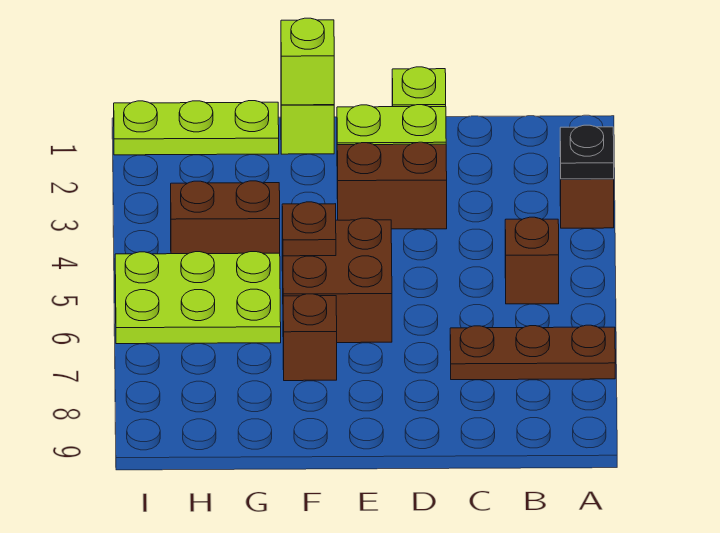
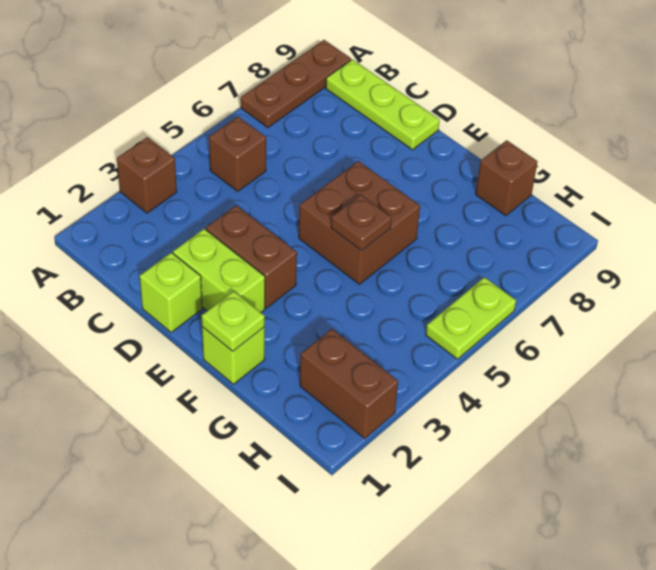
black 1x1 plate [560,125,614,179] -> none
brown 1x3 plate [450,325,615,380] -> brown 1x3 plate turned to [241,40,351,128]
lime 1x1 brick [281,18,334,105] -> lime 1x1 plate [202,291,265,351]
brown 1x1 brick [283,294,337,381] -> brown 1x1 brick moved to [476,140,537,216]
lime 1x3 plate [114,101,279,155] -> lime 1x3 plate moved to [326,59,440,150]
brown 1x2 brick [171,181,280,254] -> brown 1x2 brick moved to [300,329,398,439]
lime 2x3 plate [115,252,281,344] -> lime 1x2 plate [426,277,516,359]

